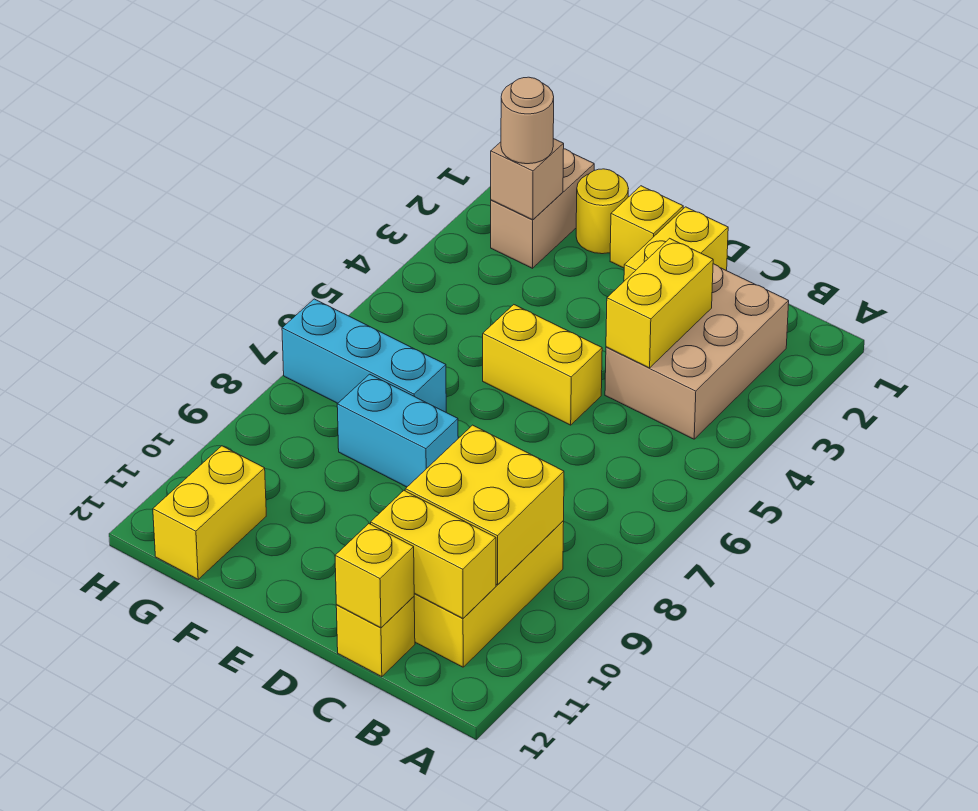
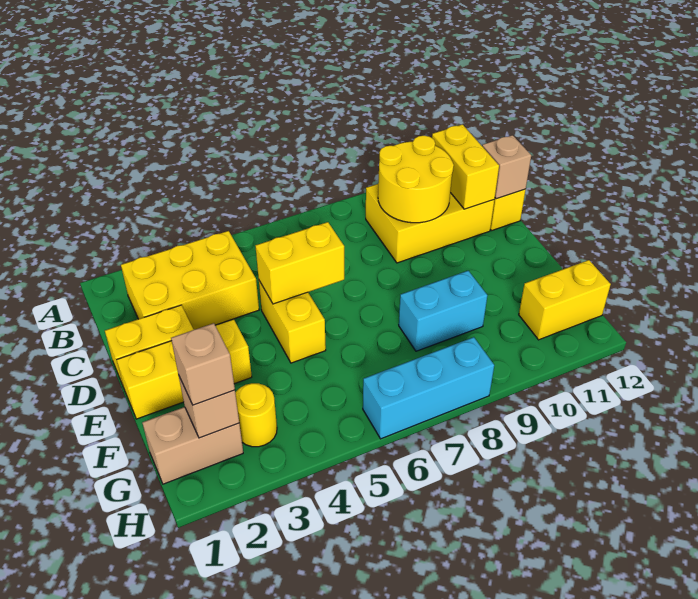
tan 2x3 brick [605,264,789,439] -> yellow 2x3 brick [121,231,259,329]
yellow 2x2 brick [405,425,564,585] -> yellow 2x2 round brick [378,136,454,223]
yellow 1x2 brick [606,238,713,368] -> yellow 1x2 brick moved to [255,222,344,304]
yellow 1x1 brick [335,524,414,628] -> tan 1x1 brick [482,135,531,199]
yellow 1x1 brick [610,186,683,268] -> yellow 1x3 brick [117,320,252,419]
cyan 1x2 brick [337,374,458,487] -> cyan 1x2 brick turned to [399,271,487,351]
yellow 1x1 round brick [576,169,628,254] -> yellow 1x1 round brick moved to [235,383,277,447]
cyan 1x3 brick [282,299,446,412] -> cyan 1x3 brick turned to [363,337,494,439]
tan 1x1 round brick [501,77,554,164] -> tan 1x1 brick [171,323,235,405]

